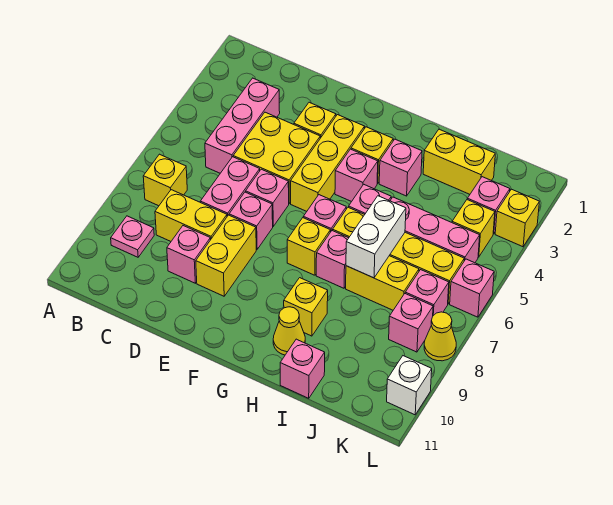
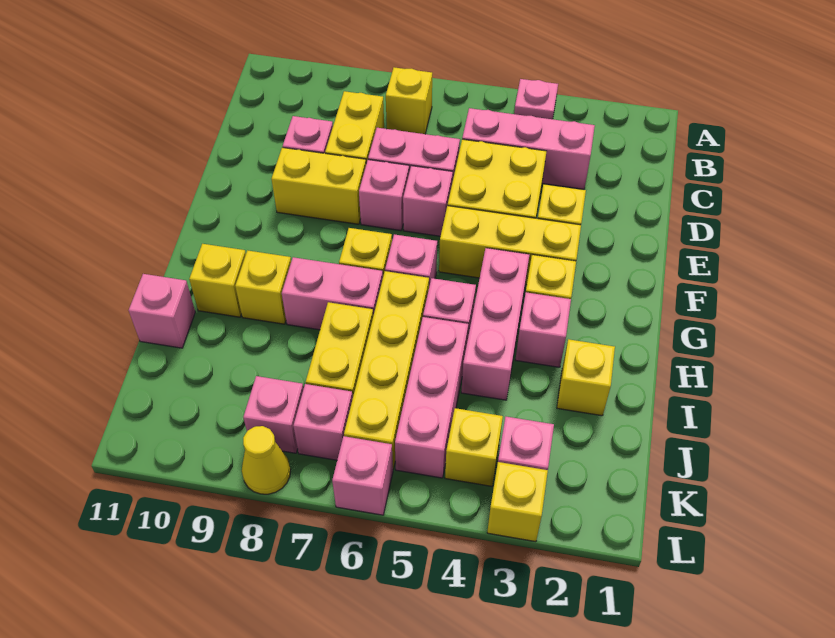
pink 1x1 plate [111,216,154,257] -> pink 1x1 plate moved to [514,79,558,119]
pink 1x1 brick [335,149,378,202] -> pink 1x3 brick [461,248,529,400]
pink 1x1 brick [316,231,348,288] -> pink 1x2 brick [282,257,383,330]
yellow 1x1 cone [273,307,305,355] -> yellow 1x1 brick [189,244,246,317]
yellow 1x2 brick [423,129,495,194] -> yellow 1x1 brick [557,339,615,416]
white 1x2 brick [346,196,406,278] -> none
white 1x1 brick [387,356,432,415] -> none

